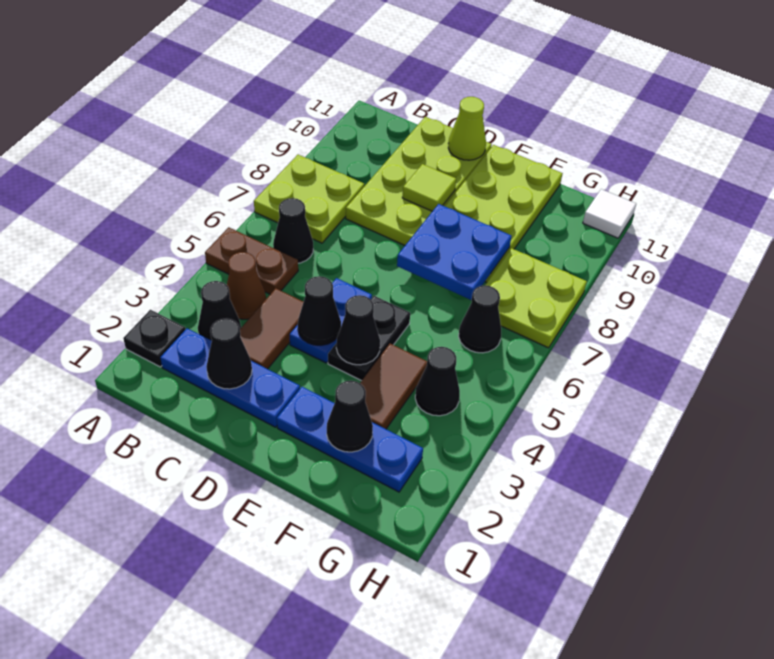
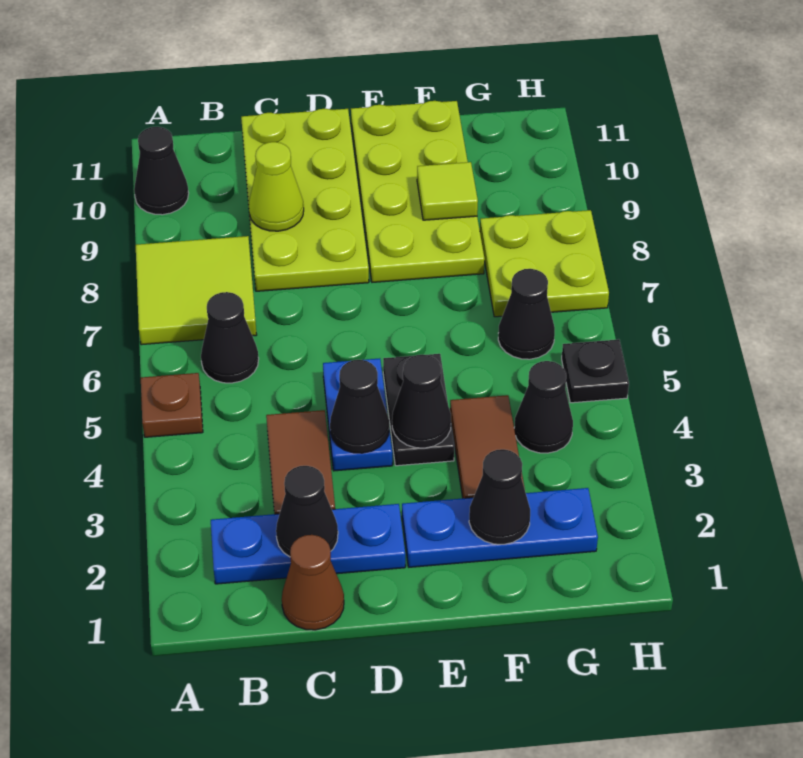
black 1x1 plate [123,310,185,367] -> black 1x1 plate moved to [562,339,629,403]
brown 1x2 plate [205,227,298,294] -> brown 1x1 plate [141,373,203,437]
lime 2x2 plate [254,155,364,243] -> lime 2x2 tile [136,236,257,345]
black 1x1 cone [198,281,241,341] -> black 1x1 cone moved to [134,127,189,215]
brown 1x1 cone [227,252,266,319] -> brown 1x1 cone moved to [282,535,344,630]
lime 1x1 tile [402,164,456,211] -> lime 1x1 tile moved to [417,162,478,220]
lime 1x1 cone [448,97,486,160] -> lime 1x1 cone moved to [249,142,304,231]
blue 2x2 plate [397,204,512,300] -> none
white 1x1 tile [583,189,636,238] -> none

